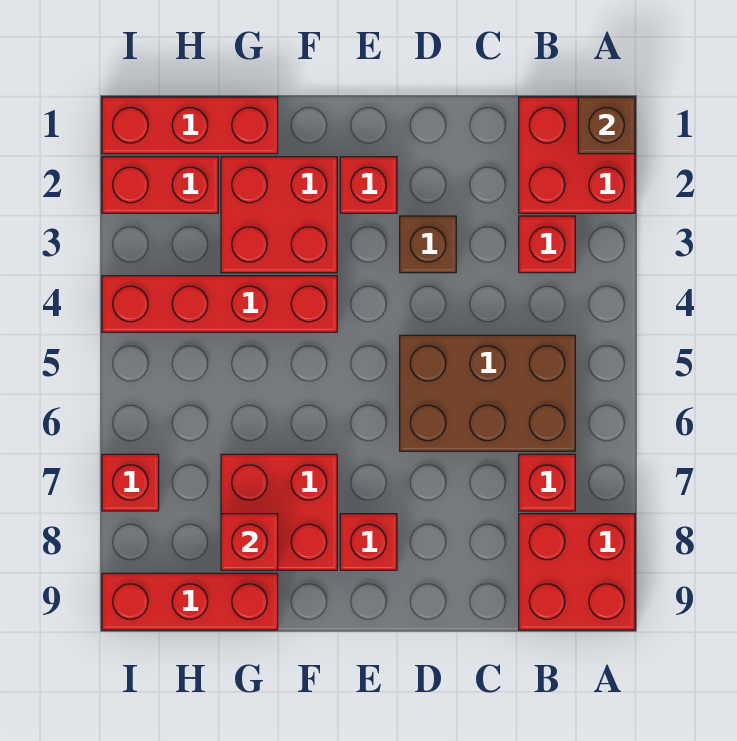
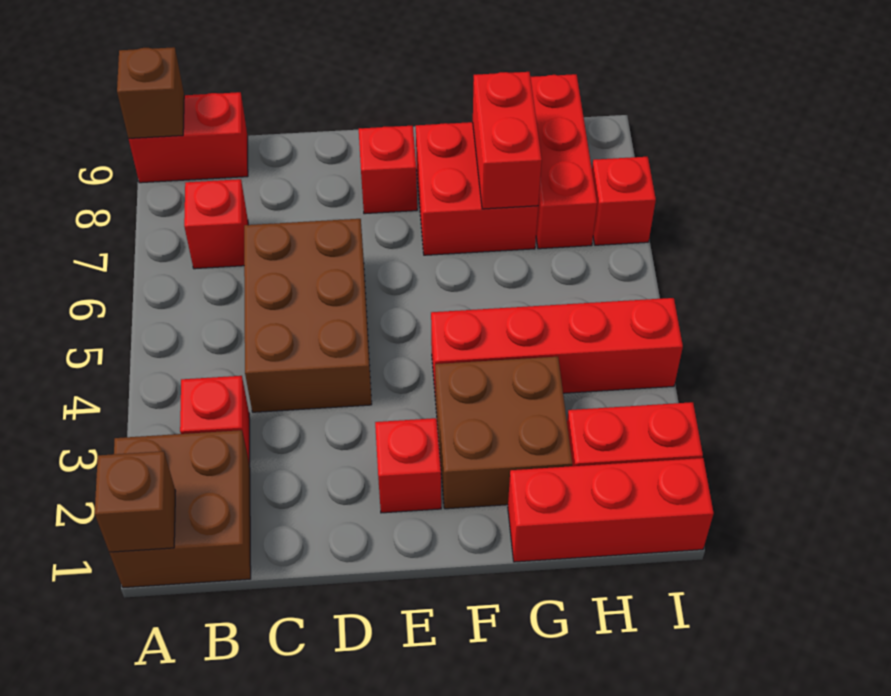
red 2x2 brick [519,97,635,213] -> brown 2x2 brick [109,430,251,588]
red 2x2 brick [519,514,635,630] -> red 1x2 brick [129,92,248,183]
brown 2x3 brick [400,335,575,451] -> brown 2x3 brick turned to [244,219,372,412]
brown 1x1 brick [400,216,456,273] -> brown 1x1 brick moved to [117,47,184,139]
red 2x2 brick [221,157,337,273] -> brown 2x2 brick [435,357,572,509]
red 1x1 brick [221,514,278,570] -> red 1x2 brick [473,72,542,209]
red 1x3 brick [102,573,278,630] -> red 1x3 brick turned to [530,74,597,249]

